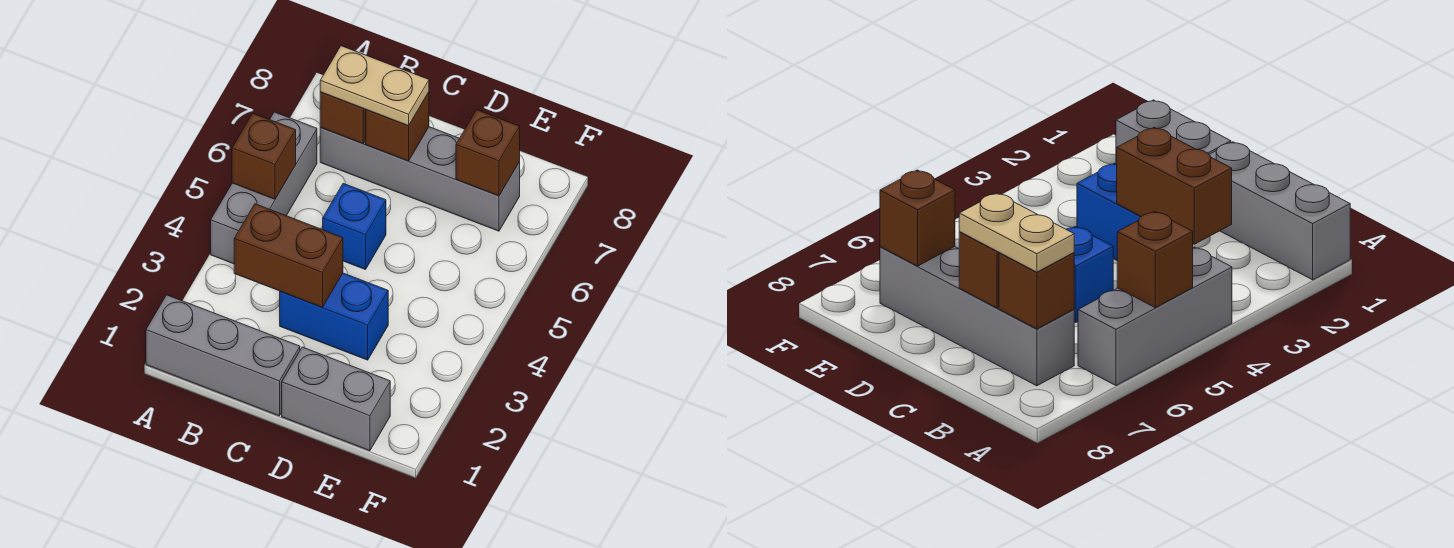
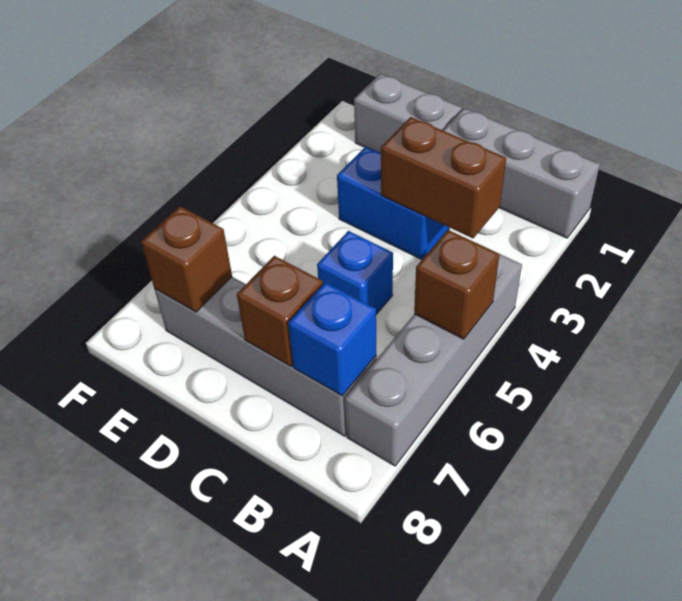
grey 1x3 brick [211,112,317,264] -> grey 1x4 brick [345,254,522,466]
brown 1x1 brick [320,92,366,144] -> blue 1x1 brick [288,282,376,396]
tan 1x2 plate [320,46,429,126] -> none

